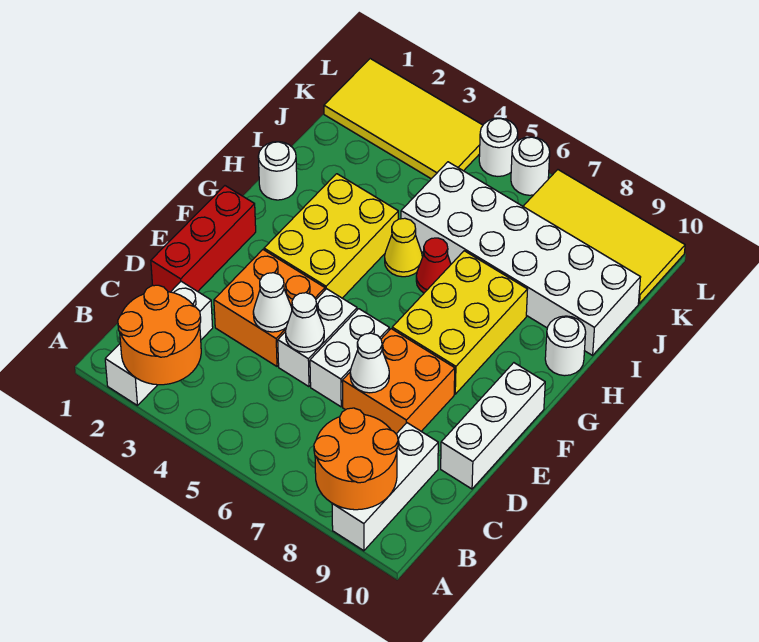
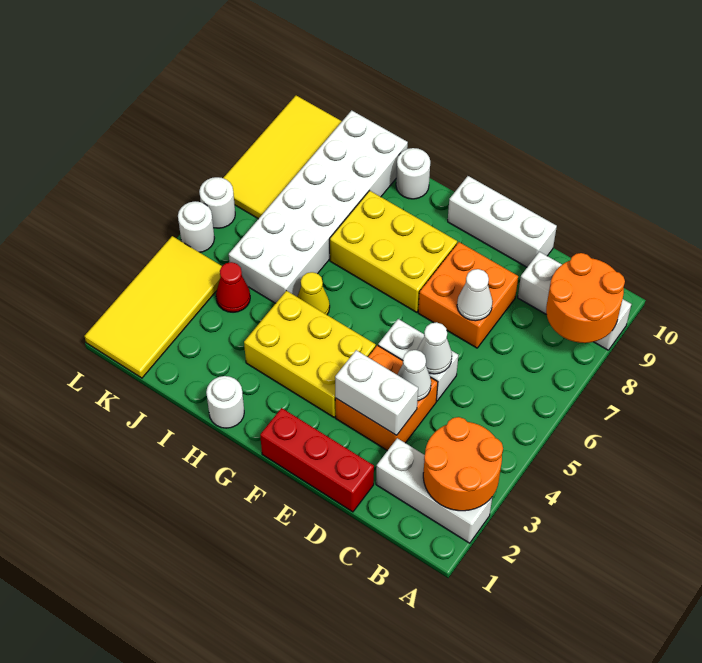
white 1x2 brick [310,309,389,407] -> white 1x2 brick moved to [335,350,418,435]
red 1x1 cone [416,238,451,293] -> red 1x1 cone moved to [216,262,250,312]

